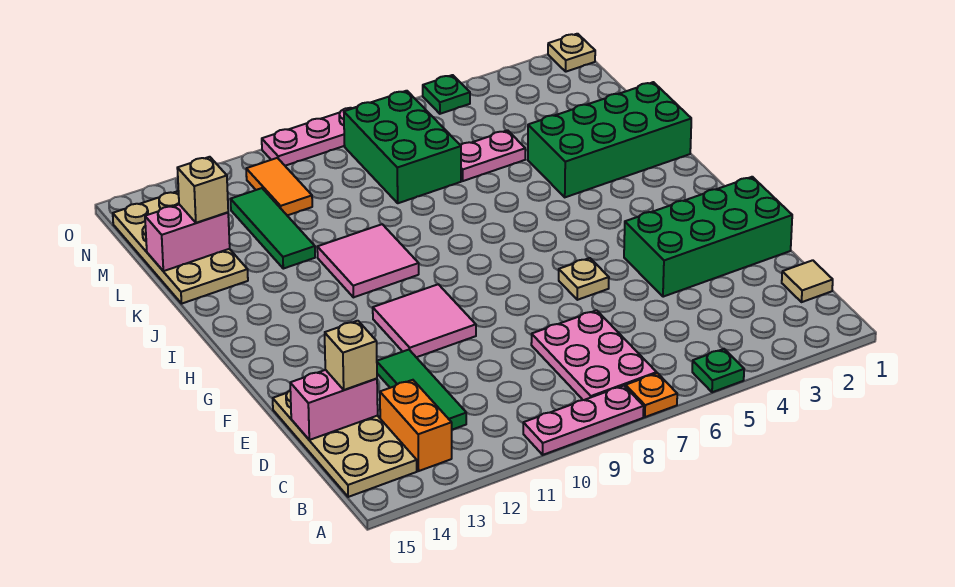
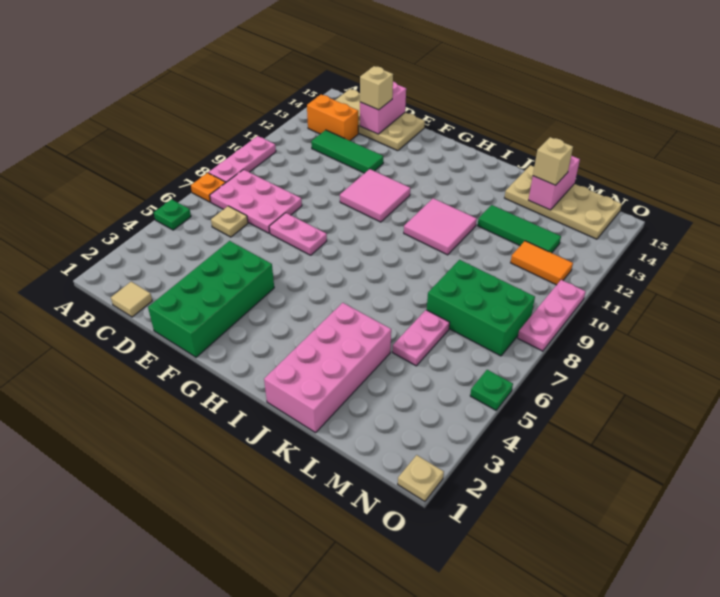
none -> pink 1x2 plate [269,213,327,255]
tan 1x1 plate [559,258,609,300] -> tan 1x1 plate moved to [211,206,248,237]
green 2x4 brick [528,82,691,197] -> pink 2x4 brick [264,303,391,433]

